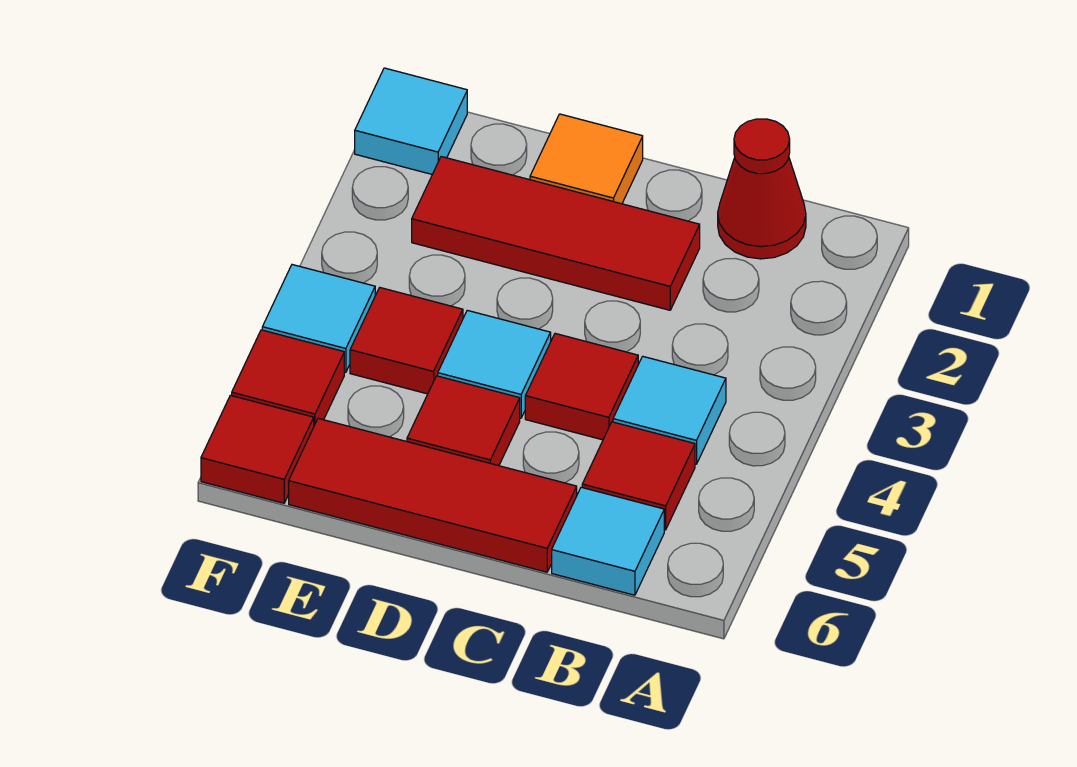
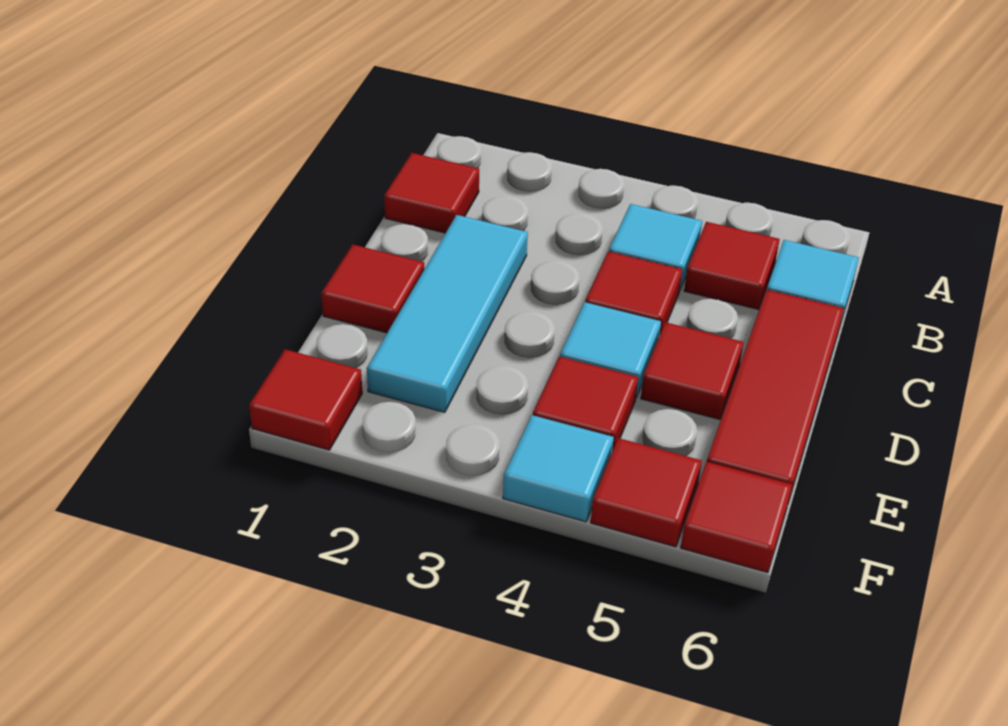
red 1x1 cone [718,119,806,259] -> red 1x1 tile [384,153,479,233]
red 1x3 tile [412,157,700,310] -> cyan 1x3 tile [367,215,528,412]
orange 1x1 tile [530,114,643,204] -> red 1x1 tile [321,244,424,333]
cyan 1x1 tile [355,68,467,174] -> red 1x1 tile [249,349,362,450]

